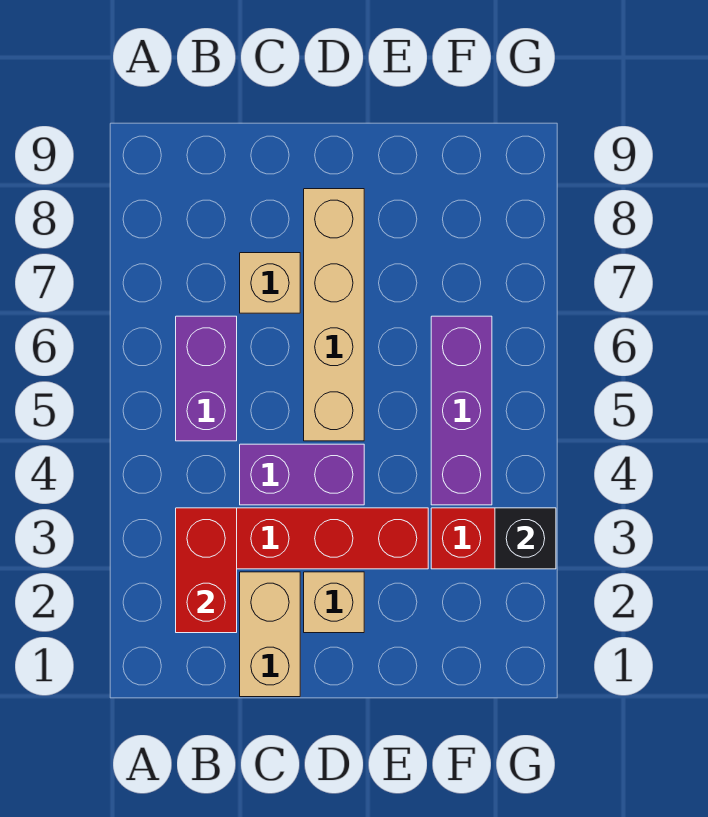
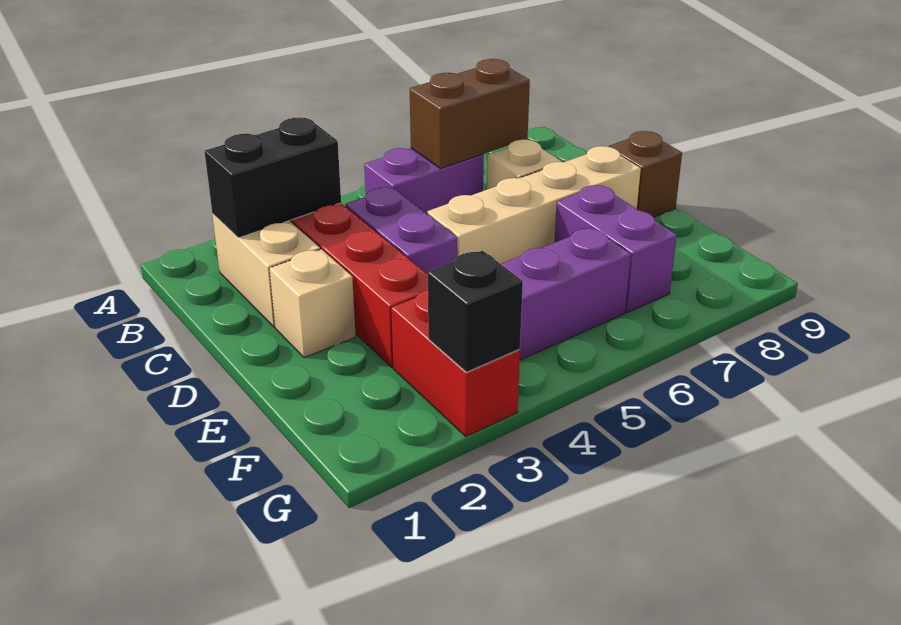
red 1x2 brick [176,508,237,633] -> black 1x2 brick [204,117,341,238]
none -> brown 1x2 brick [410,59,530,169]
tan 1x2 brick [240,572,300,697] -> tan 1x2 brick turned to [212,214,320,327]
none -> brown 1x1 brick [608,131,682,217]
none -> purple 1x2 brick [554,185,677,313]

